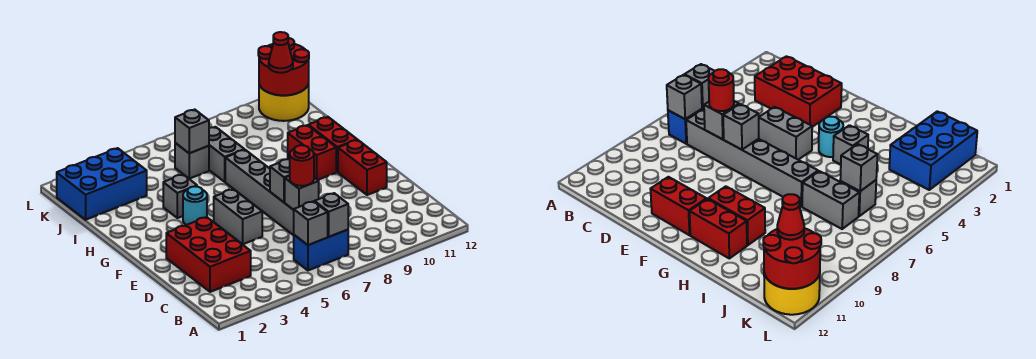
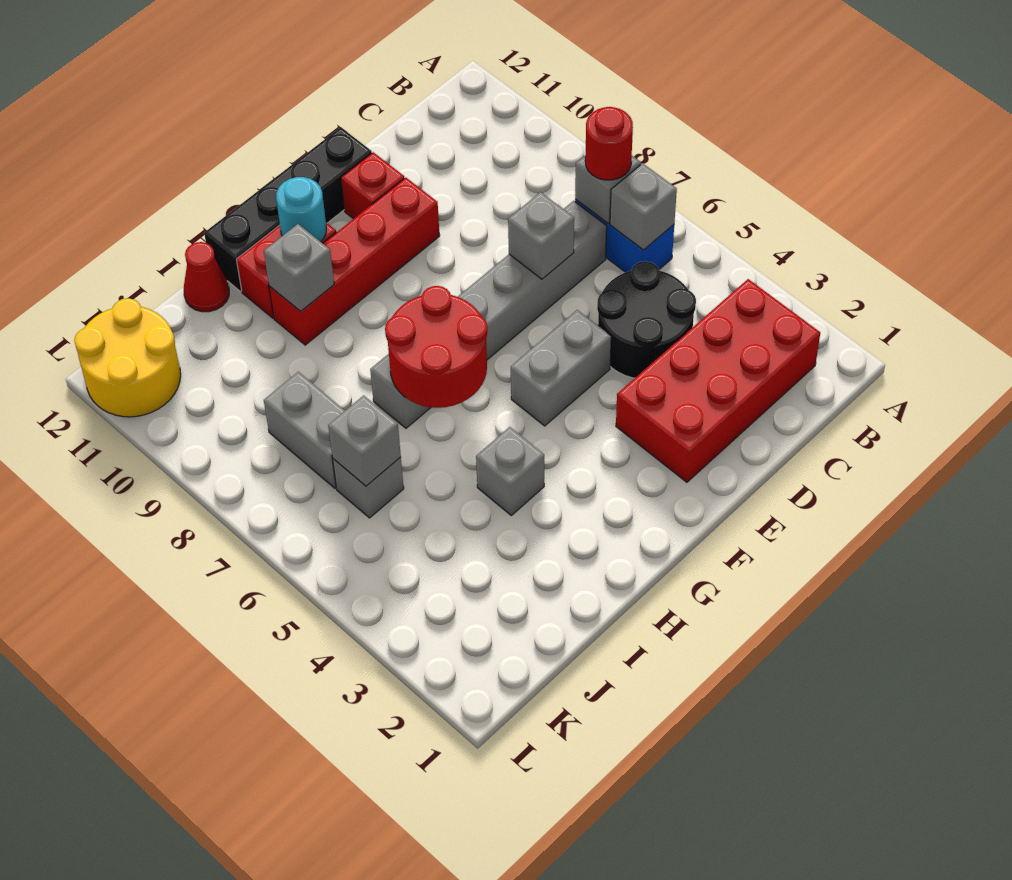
red 2x3 brick [166,217,251,292] -> red 2x4 brick [616,279,820,482]
none -> black 2x2 round brick [597,262,696,378]
red 1x1 round brick [290,145,314,186] -> red 1x1 round brick moved to [585,107,633,180]
grey 1x1 brick [270,159,290,202] -> grey 1x1 brick moved to [264,224,334,311]
red 1x2 brick [338,140,387,195] -> red 1x1 brick [341,152,404,219]
none -> black 1x4 brick [204,127,372,291]
cyan 1x1 round brick [183,186,207,225] -> cyan 1x1 round brick moved to [276,177,326,242]
red 1x2 brick [288,125,336,180] -> red 1x4 brick [269,178,440,345]
grey 1x2 brick [209,127,244,182] -> grey 1x2 brick turned to [264,372,345,488]
blue 2x3 brick [57,148,147,220] -> none
red 2x2 round brick [258,38,309,95] -> red 2x2 round brick moved to [385,286,487,408]
red 1x1 cone [269,32,293,73] -> red 1x1 cone moved to [184,242,229,312]

